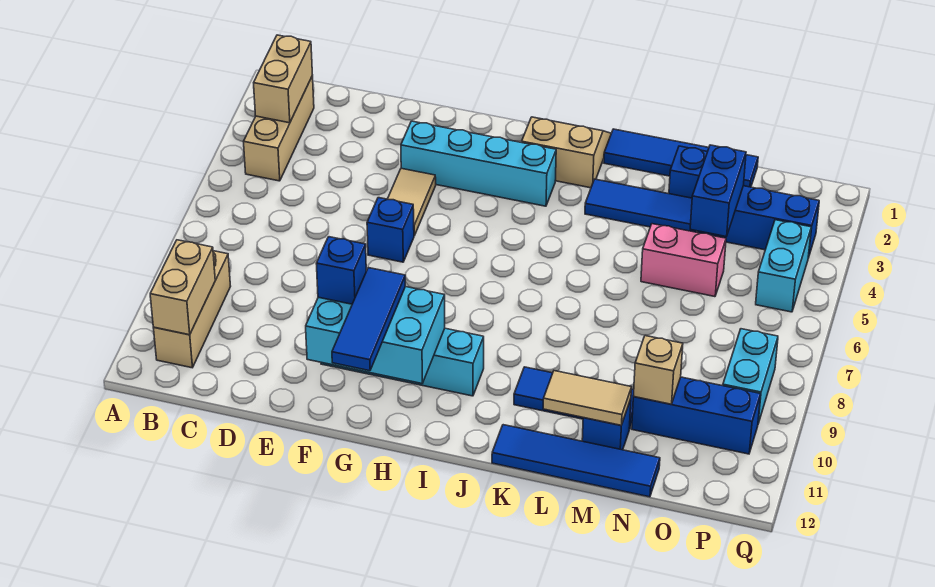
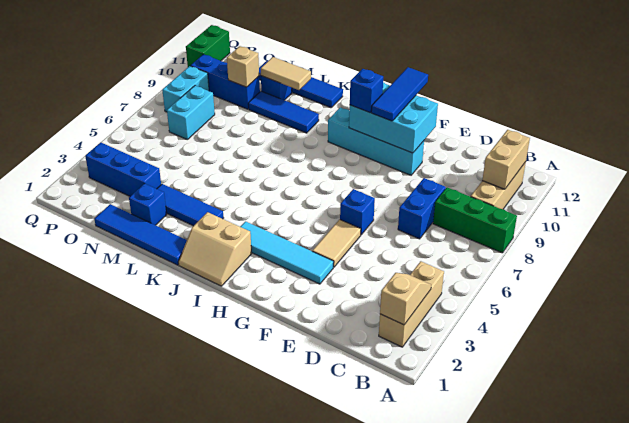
none -> green 1x3 brick [433,187,517,253]
tan 1x2 brick [254,35,312,123] -> tan 1x2 slope [380,273,431,325]
cyan 1x4 brick [401,121,556,206] -> cyan 1x4 tile [240,222,334,284]
blue 1x1 brick [316,237,366,304] -> blue 1x1 brick moved to [350,69,383,113]
pink 1x2 brick [641,224,726,297] -> none
blue 1x2 brick [690,145,746,236] -> blue 1x2 brick moved to [398,178,446,239]
cyan 1x2 brick [756,220,811,312] -> cyan 1x2 brick moved to [167,86,215,139]
none -> green 1x2 brick [186,25,230,67]

